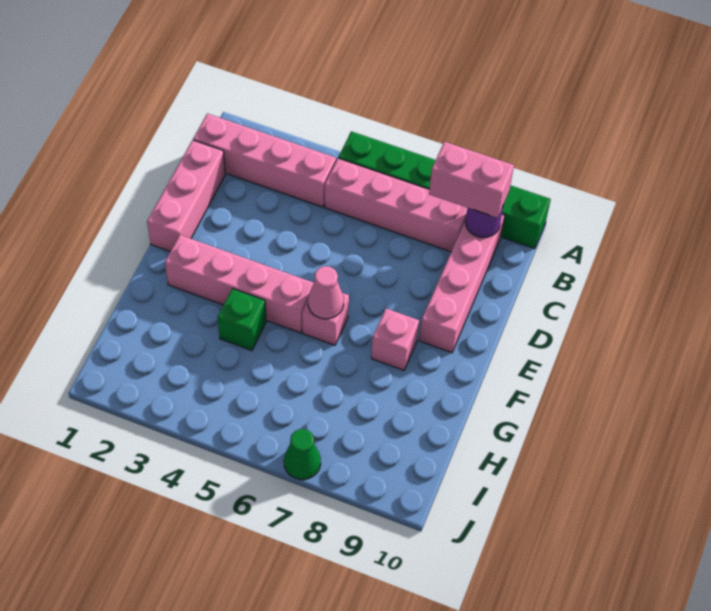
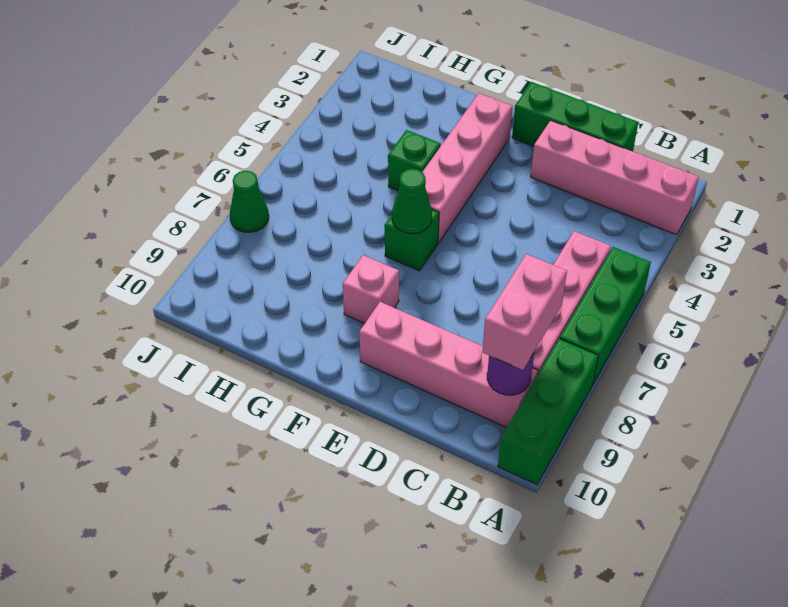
pink 1x4 brick [193,114,336,207] -> pink 1x4 brick turned to [531,120,699,235]
pink 1x3 brick [147,140,225,252] -> green 1x3 brick [512,82,638,152]
pink 1x1 brick [302,293,349,345] -> green 1x1 brick [385,210,439,271]
pink 1x1 cone [308,266,344,319] -> green 1x1 cone [392,169,432,233]

